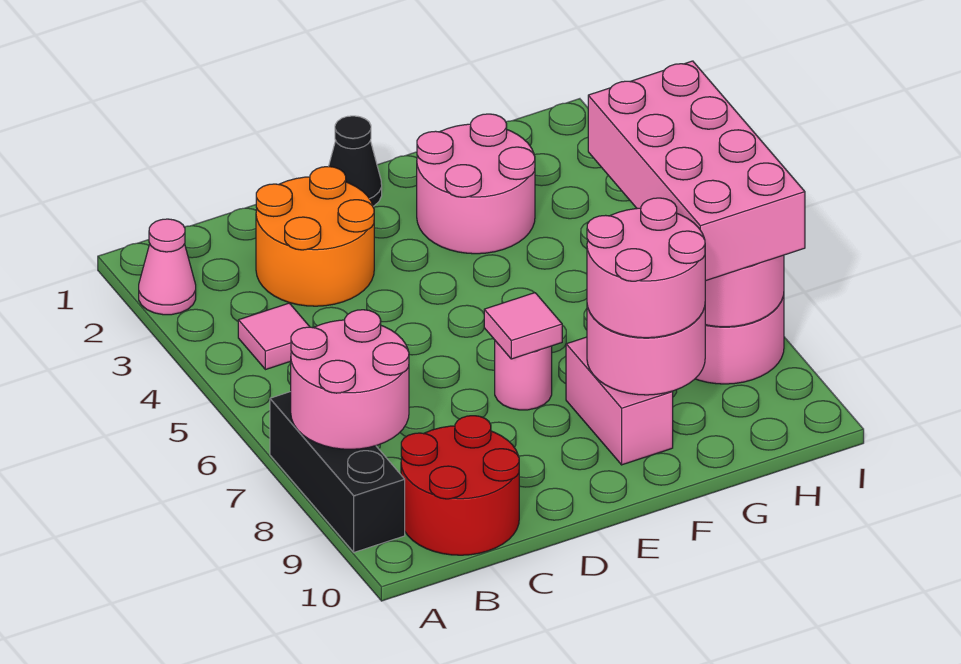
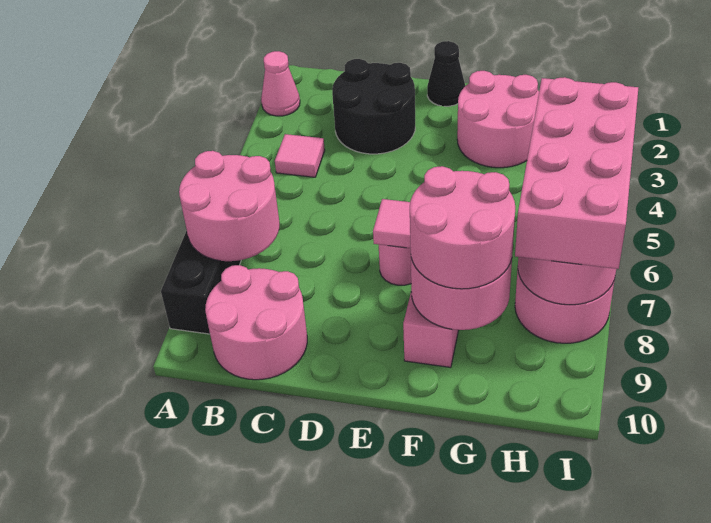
red 2x2 round brick [401,416,519,555] -> pink 2x2 round brick [205,265,307,380]
orange 2x2 round brick [256,166,374,306] -> black 2x2 round brick [332,59,415,154]

